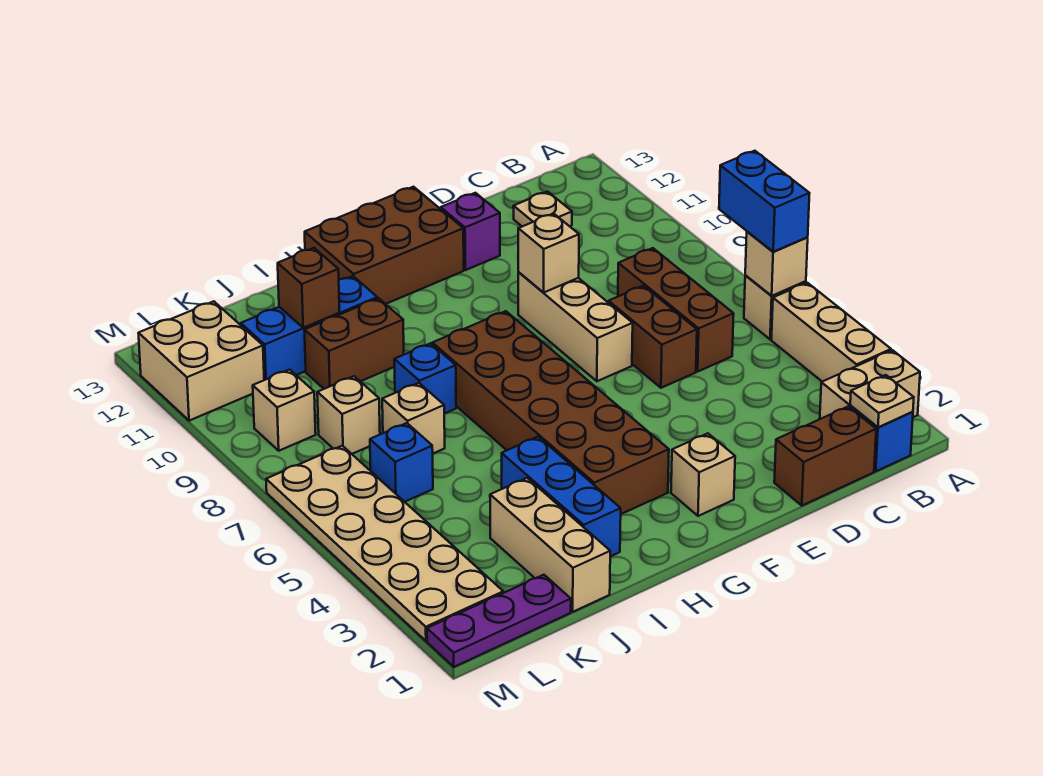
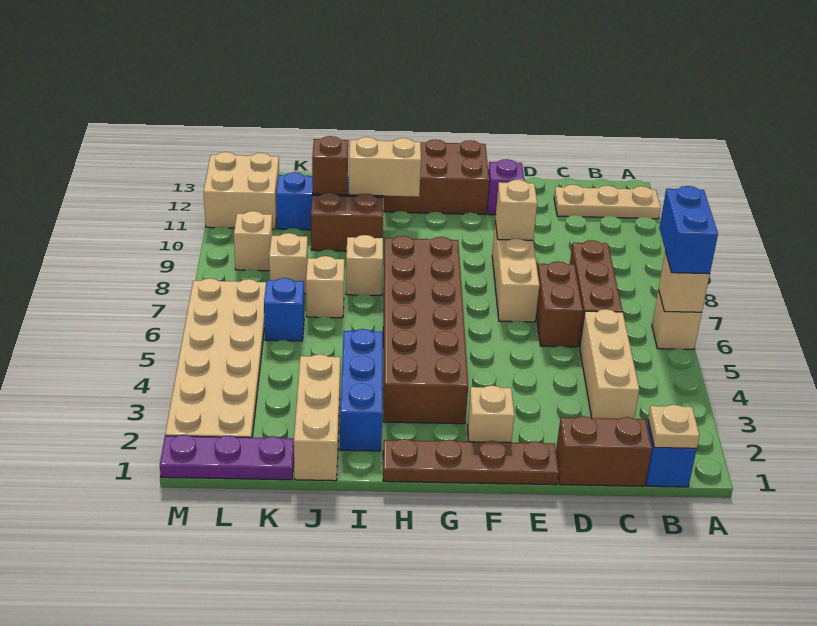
tan 1x2 brick [820,350,920,419] -> tan 1x2 brick moved to [349,137,421,197]
tan 1x3 brick [771,283,891,382] -> tan 1x3 brick moved to [580,309,639,419]
tan 1x1 plate [513,192,572,226] -> tan 1x3 plate [554,185,661,219]
none -> brown 1x4 plate [383,439,559,485]
blue 1x1 brick [394,343,456,414] -> tan 1x1 brick [346,235,383,295]

